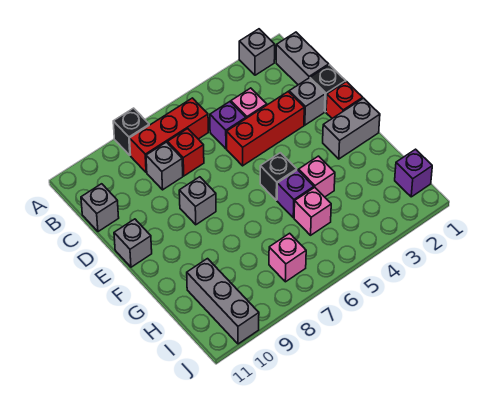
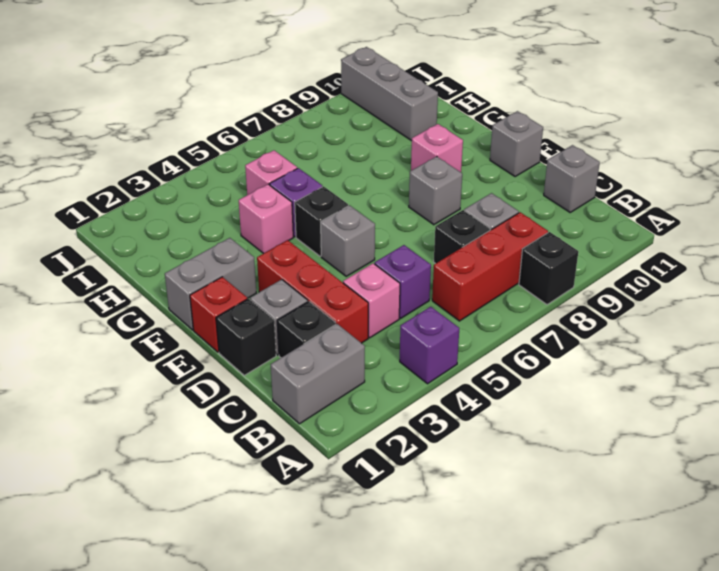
grey 1x1 brick [239,29,275,75] -> grey 1x1 brick moved to [321,205,375,276]
grey 1x2 brick [276,32,329,85] -> grey 1x2 brick turned to [271,324,365,424]
none -> black 1x1 brick [277,301,336,358]
red 1x1 brick [168,129,204,176] -> black 1x1 brick [434,210,490,264]
red 1x3 brick [227,92,304,166] -> red 1x3 brick turned to [257,240,368,343]
purple 1x1 brick [395,149,432,197] -> purple 1x1 brick moved to [400,307,459,384]
pink 1x1 brick [269,233,306,282] -> pink 1x1 brick moved to [411,124,463,172]

